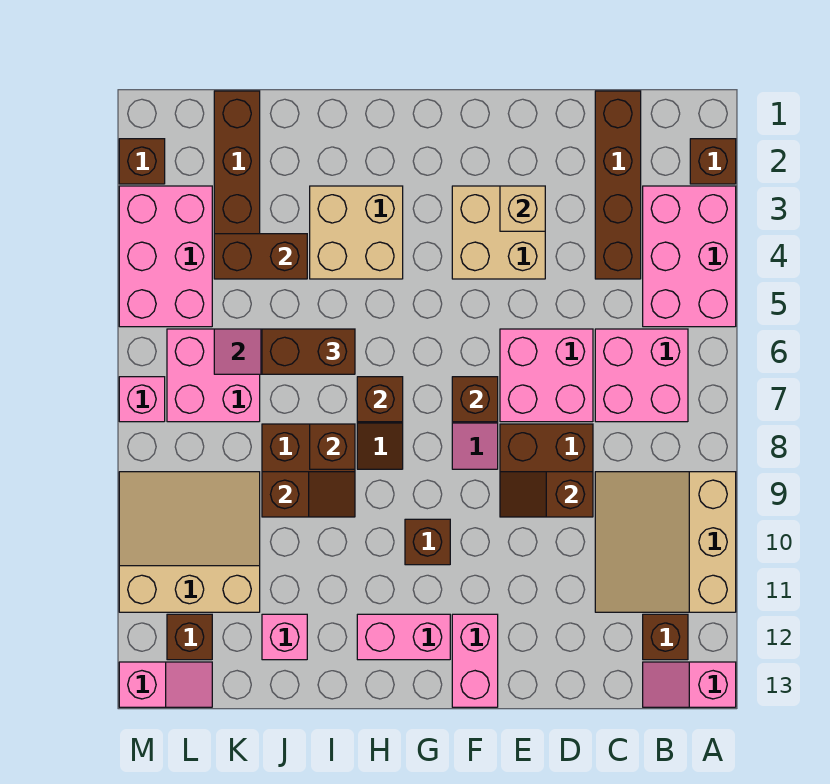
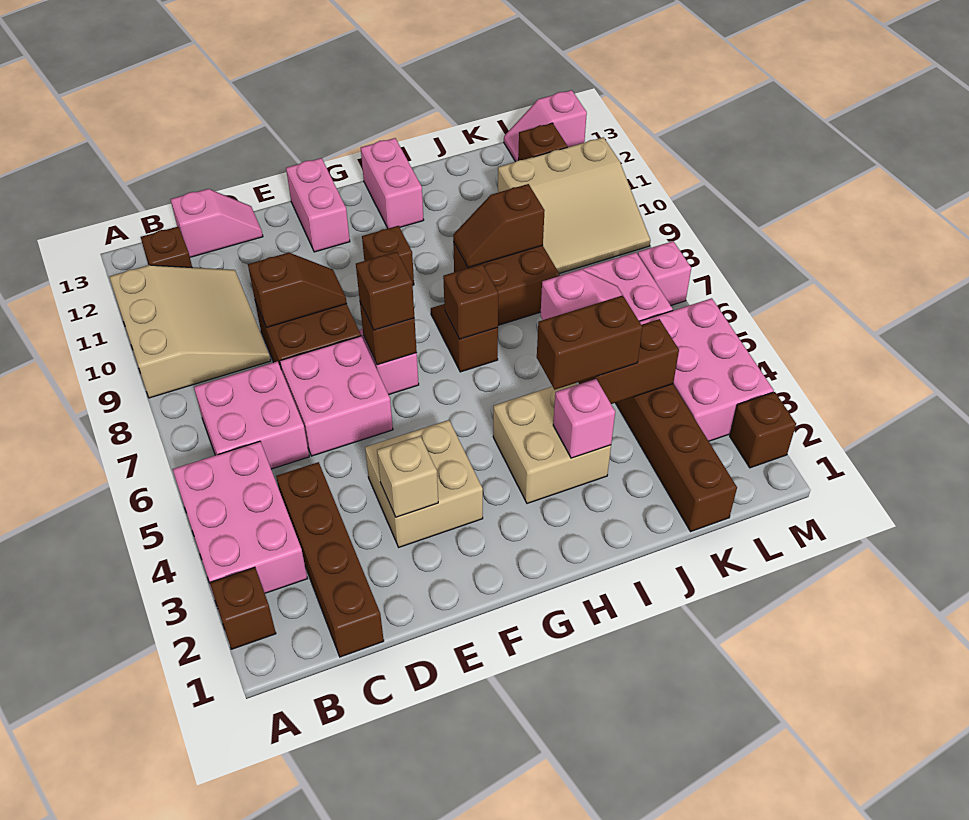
pink 1x2 slope [643,662,736,707] -> pink 1x2 slope moved to [170,189,263,257]
pink 1x2 brick [357,614,450,660] -> pink 1x2 brick turned to [361,138,424,228]
brown 1x2 brick [262,329,355,374] -> brown 1x2 brick moved to [537,295,643,390]
brown 1x1 brick [310,424,355,469] -> brown 1x1 brick moved to [356,252,414,330]
pink 1x1 brick [262,614,307,660] -> pink 1x1 brick moved to [553,379,615,458]

